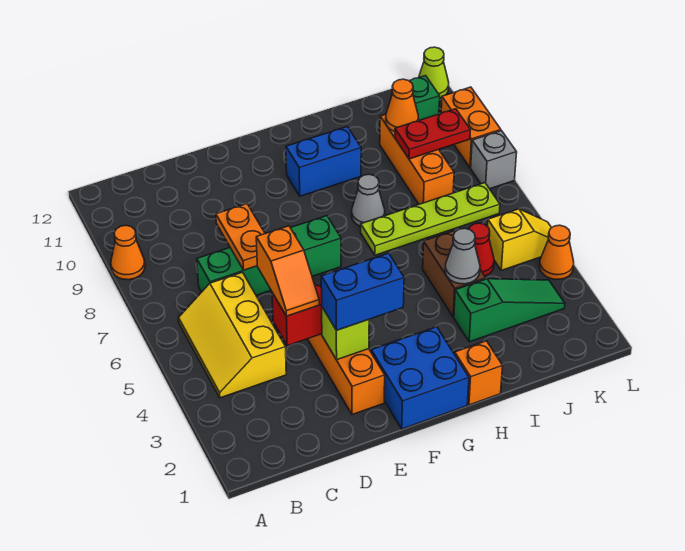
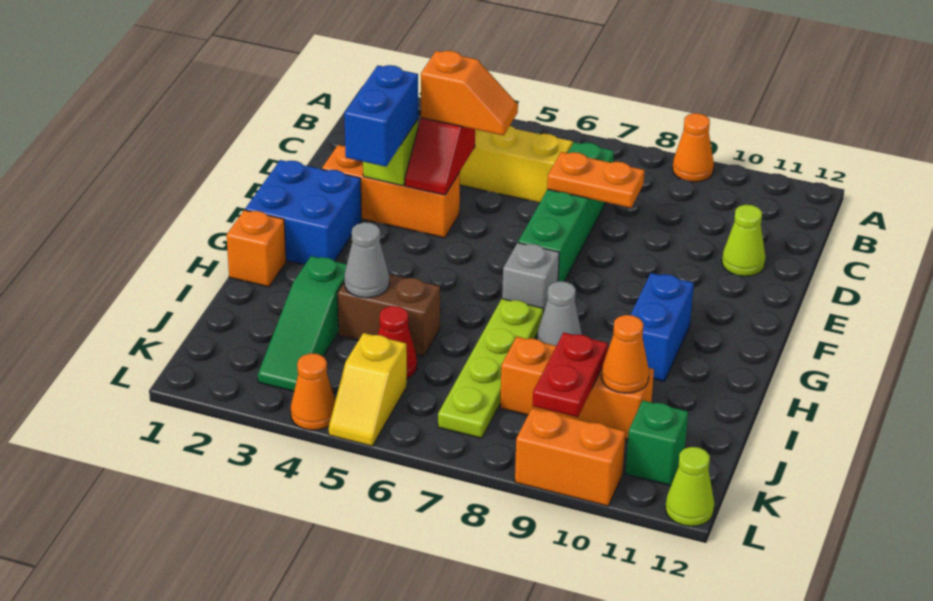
orange 1x2 slope [256,226,319,316] -> orange 1x2 slope turned to [421,51,518,135]
none -> lime 1x1 cone [722,205,766,276]
grey 1x1 brick [471,131,517,189] -> grey 1x1 brick moved to [502,243,559,313]

